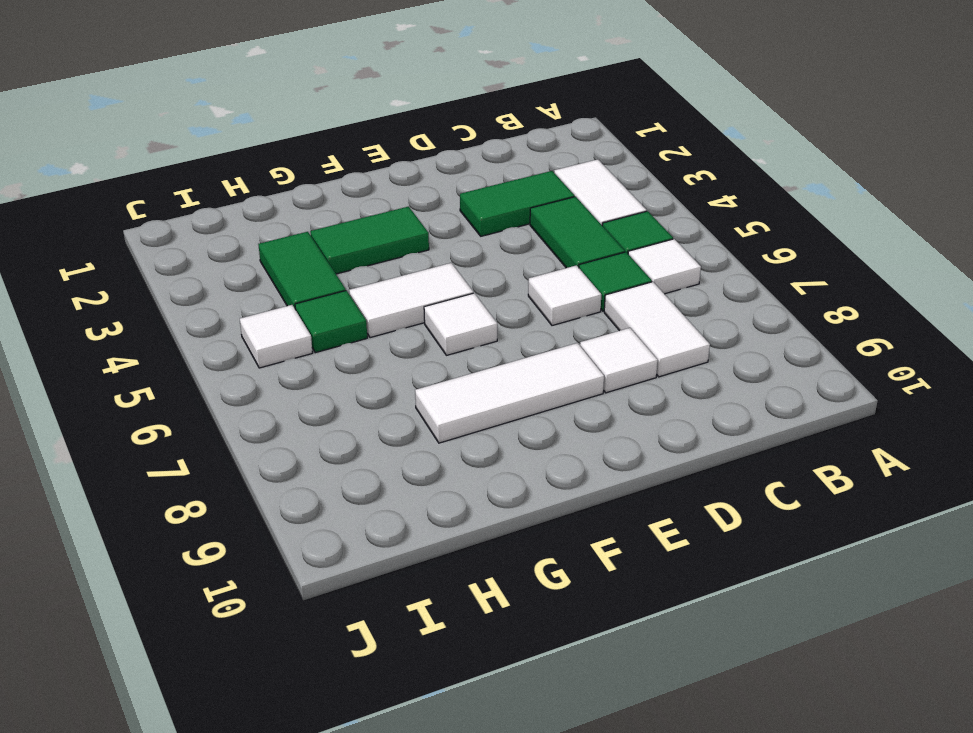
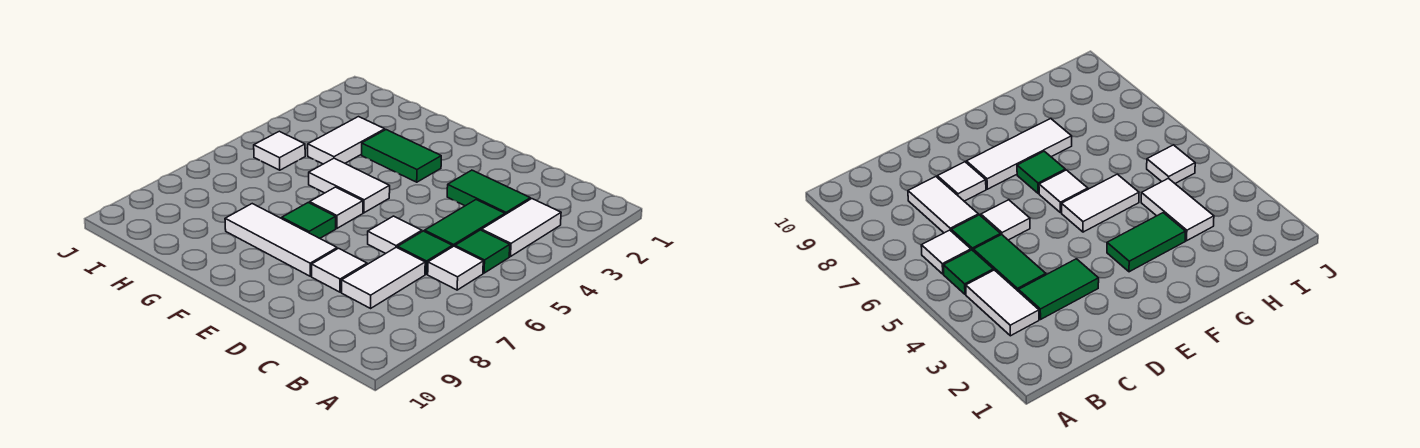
green 1x2 tile [258,232,346,308] -> white 1x2 tile [308,117,385,164]
green 1x1 tile [295,290,367,353] -> green 1x1 tile moved to [282,203,336,238]

